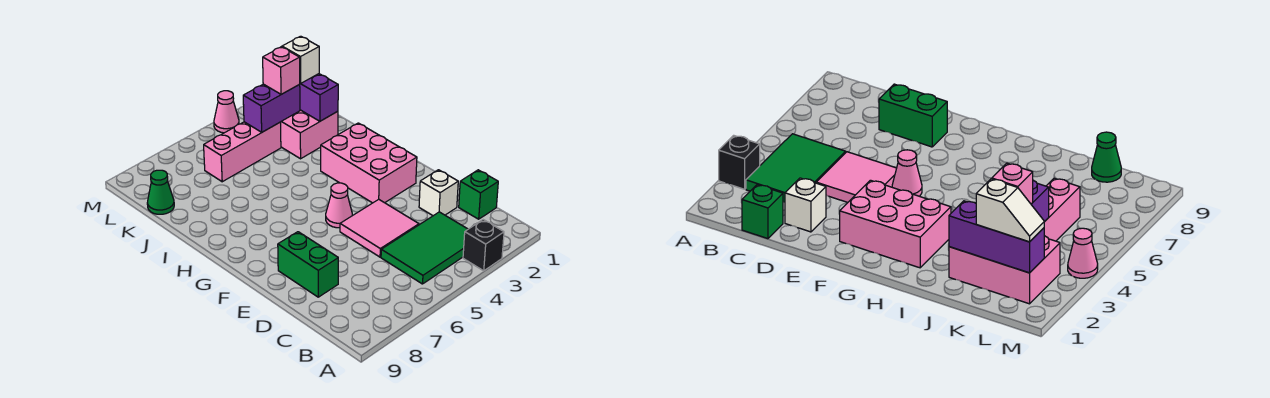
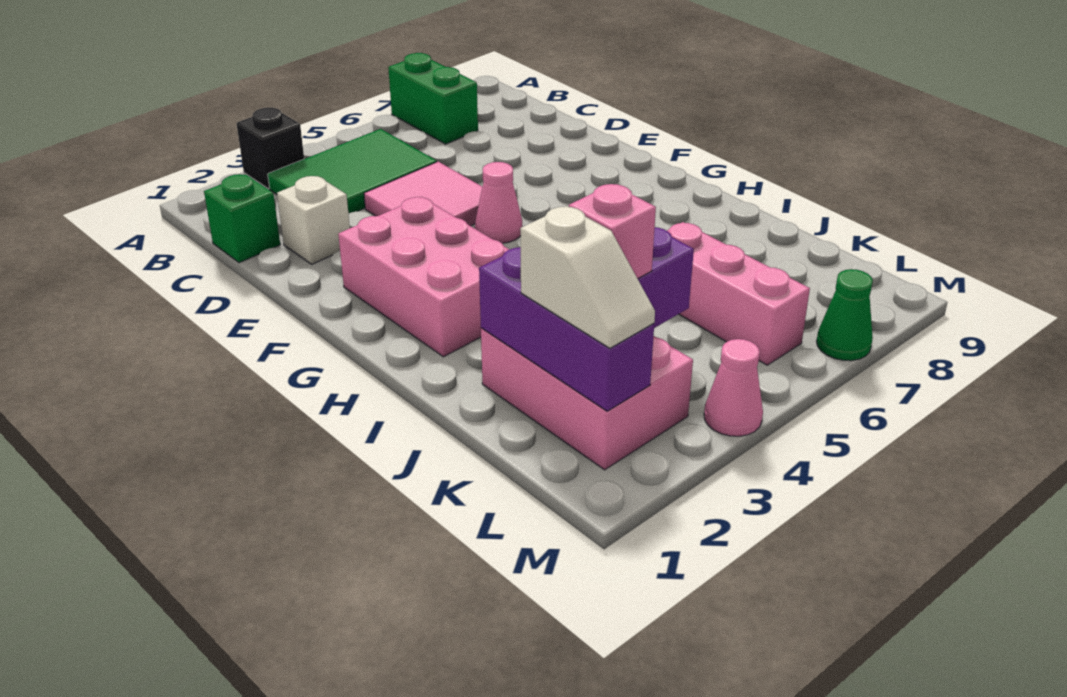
green 1x2 brick [278,232,338,297] -> green 1x2 brick moved to [388,53,478,144]
pink 1x3 brick [204,122,281,182] -> pink 1x3 brick turned to [667,222,810,365]
green 1x1 cone [147,170,174,214] -> green 1x1 cone moved to [817,269,873,361]

